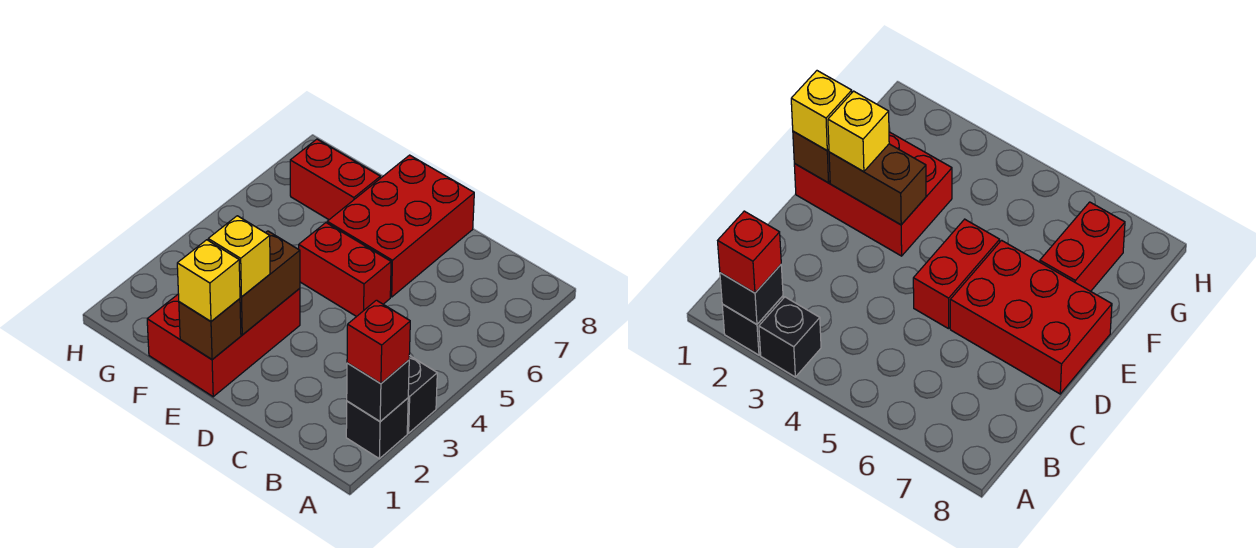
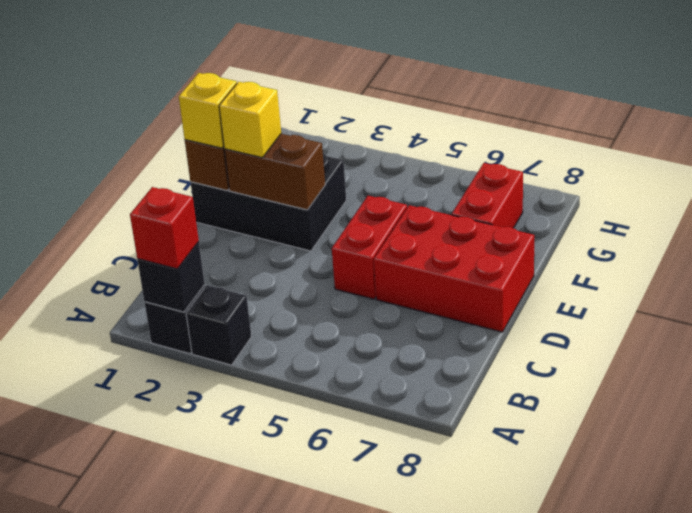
red 2x3 brick [147,288,300,397] -> black 2x3 brick [190,154,346,251]

